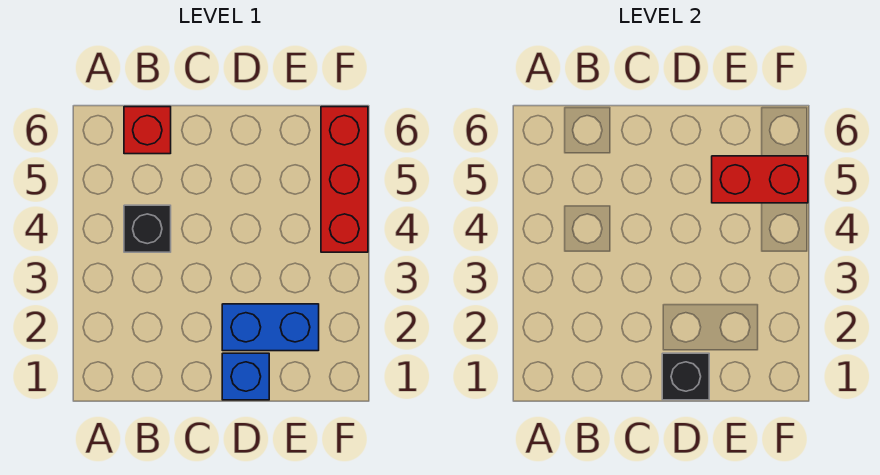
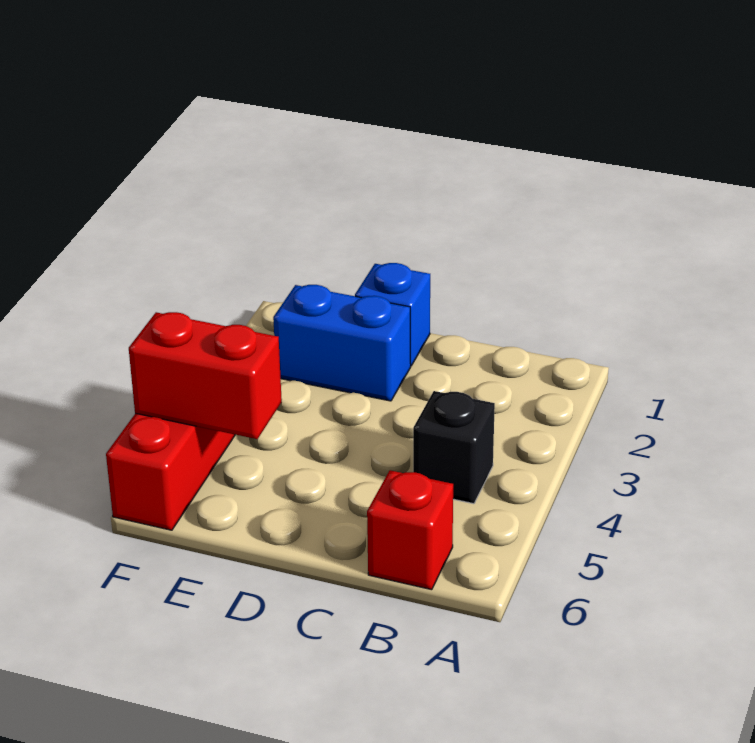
black 1x1 brick [662,353,709,400] -> none

